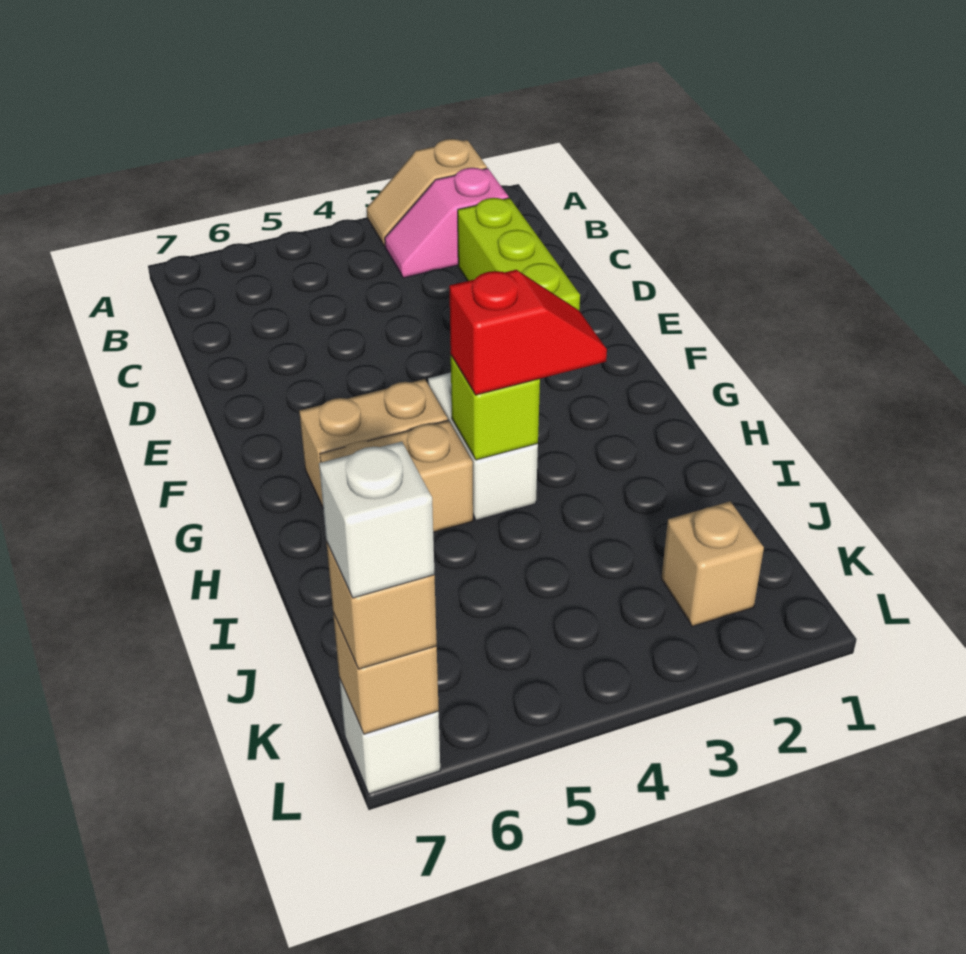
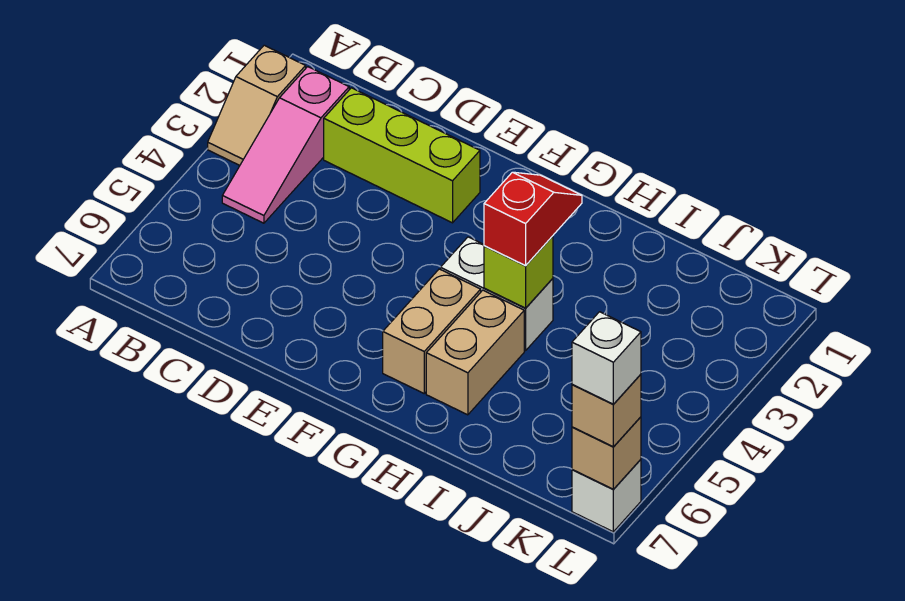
pink 1x2 slope [385,168,509,278] -> pink 1x3 slope [222,67,349,223]
tan 1x1 brick [661,501,764,626] -> none

